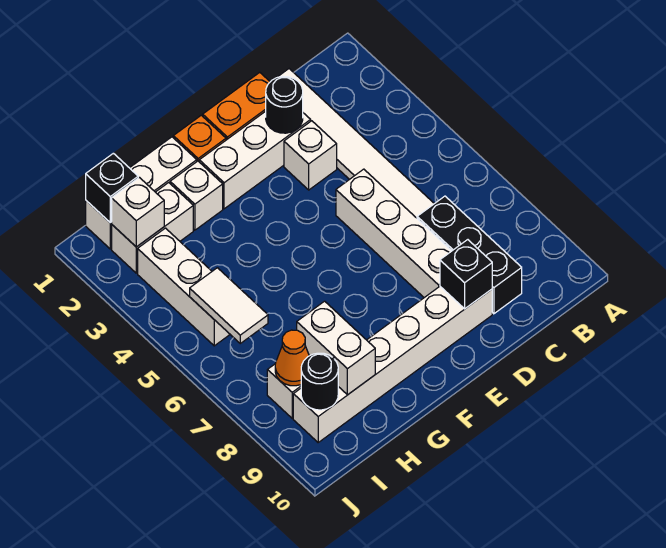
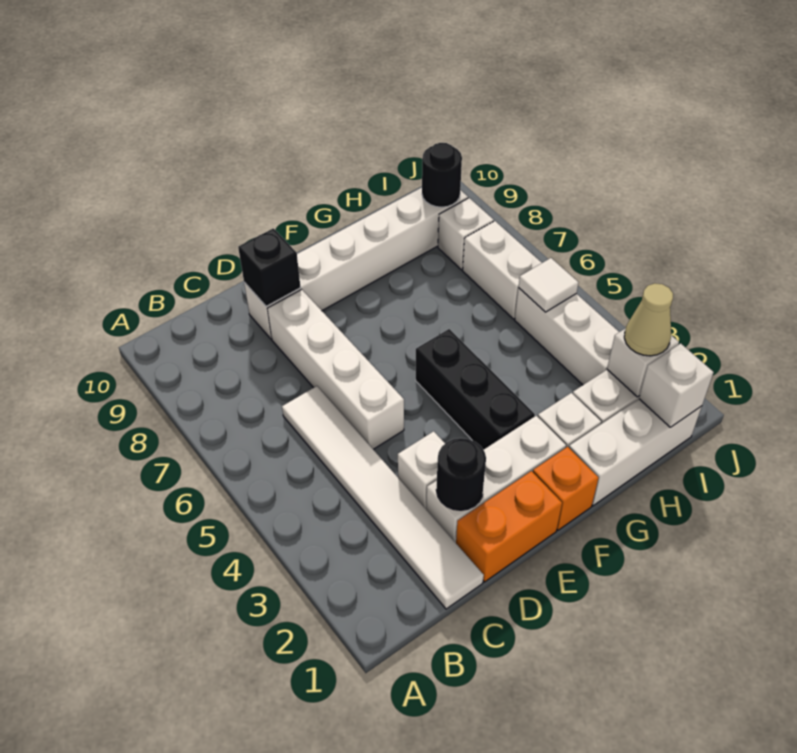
black 1x3 brick [417,196,522,314] -> black 1x3 brick moved to [416,329,535,450]
white 1x2 brick [297,301,375,395] -> white 1x2 brick moved to [463,221,542,319]
black 1x1 brick [86,153,138,223] -> white 1x1 brick [639,343,713,427]
none -> tan 1x1 cone [624,283,673,356]
white 1x2 tile [190,268,268,343] -> white 1x1 tile [519,258,578,312]
orange 1x1 cone [275,330,309,386] -> none

